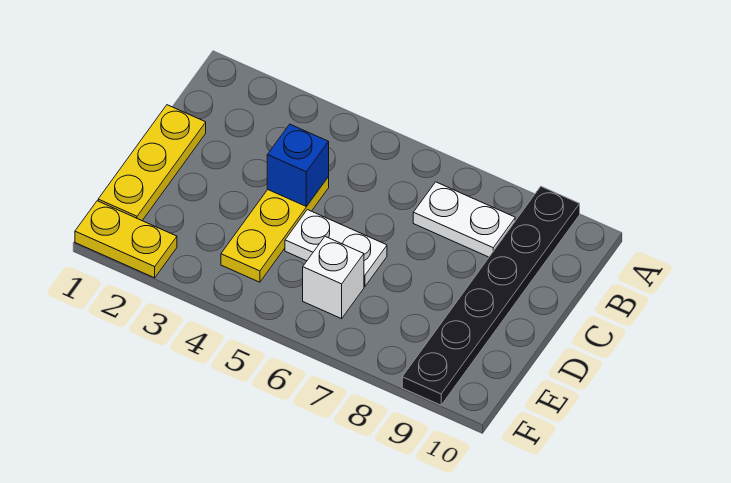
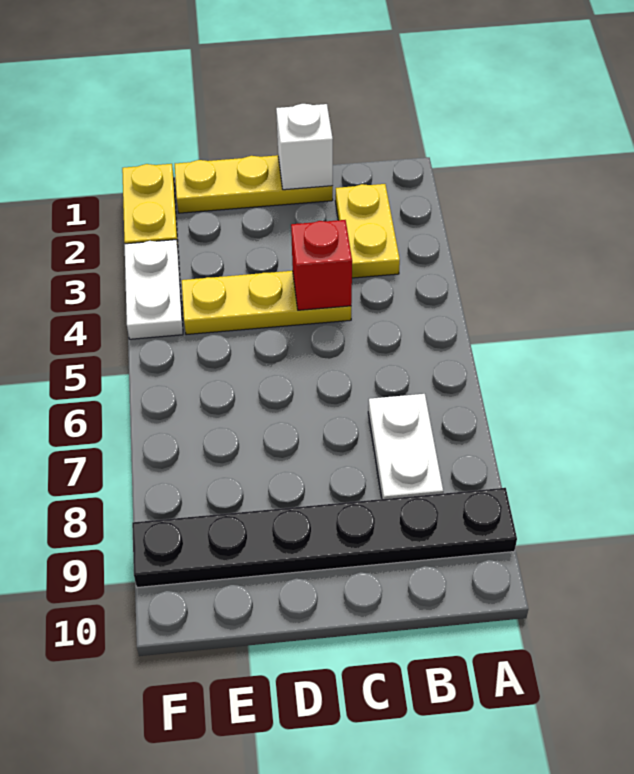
none -> yellow 1x2 plate [335,184,400,278]
blue 1x1 brick [267,124,329,206] -> red 1x1 brick [291,220,352,310]
white 1x2 plate [285,210,387,287] -> white 1x2 plate moved to [125,240,183,339]
white 1x1 brick [303,236,364,319] -> white 1x1 brick moved to [276,104,333,190]

